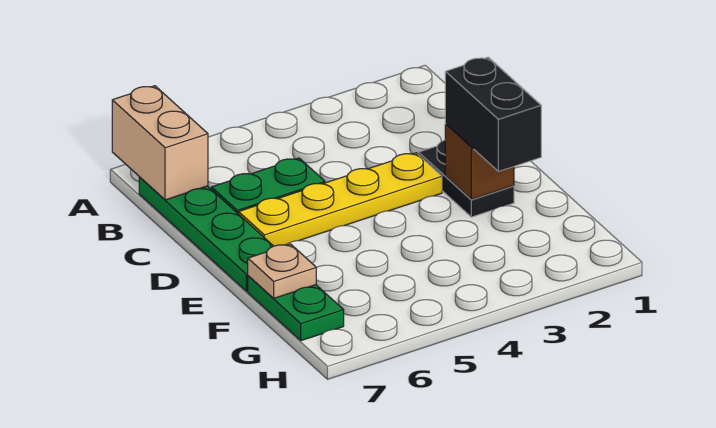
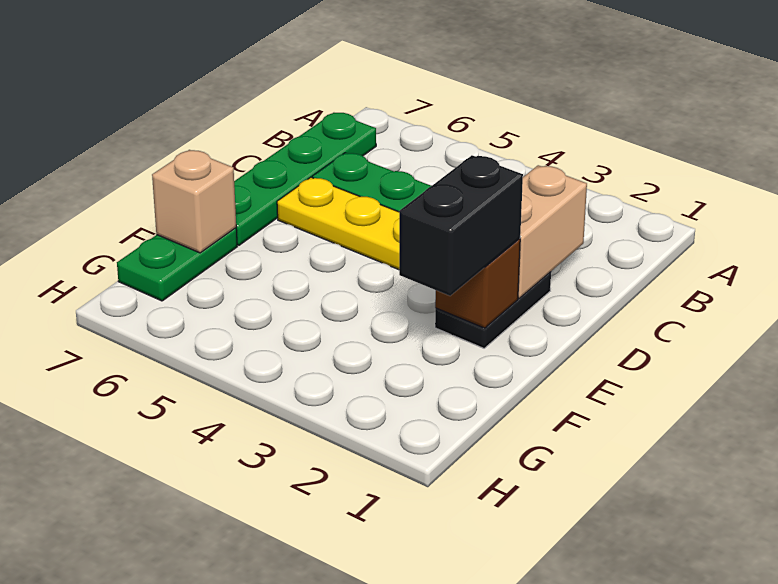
tan 1x2 brick [112,86,208,200] -> tan 1x2 brick moved to [518,165,587,298]
tan 1x1 plate [248,244,316,299] -> tan 1x1 brick [152,150,236,253]

